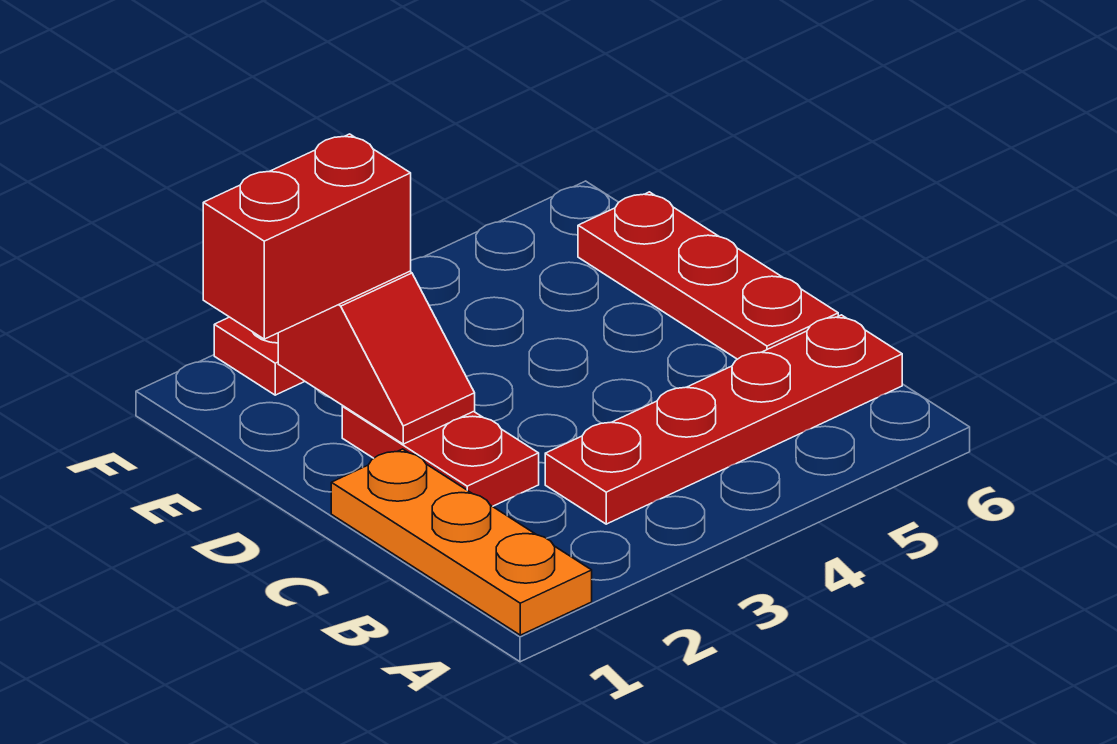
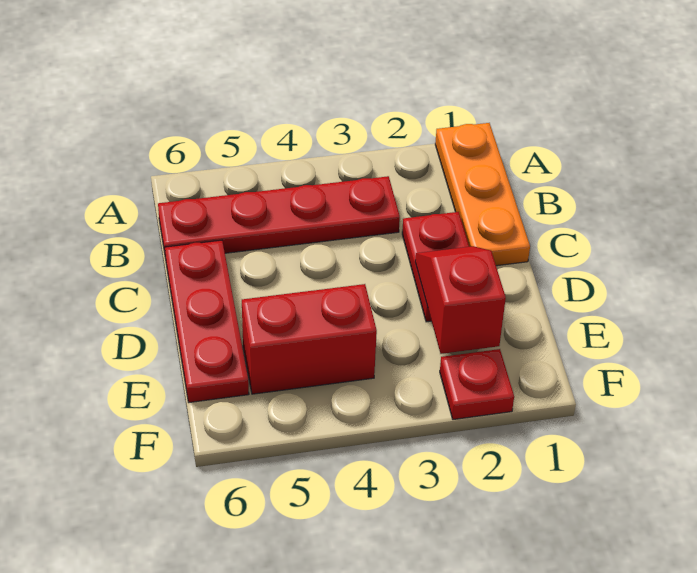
red 1x2 brick [203,134,411,339] -> red 1x2 brick moved to [242,284,377,394]

